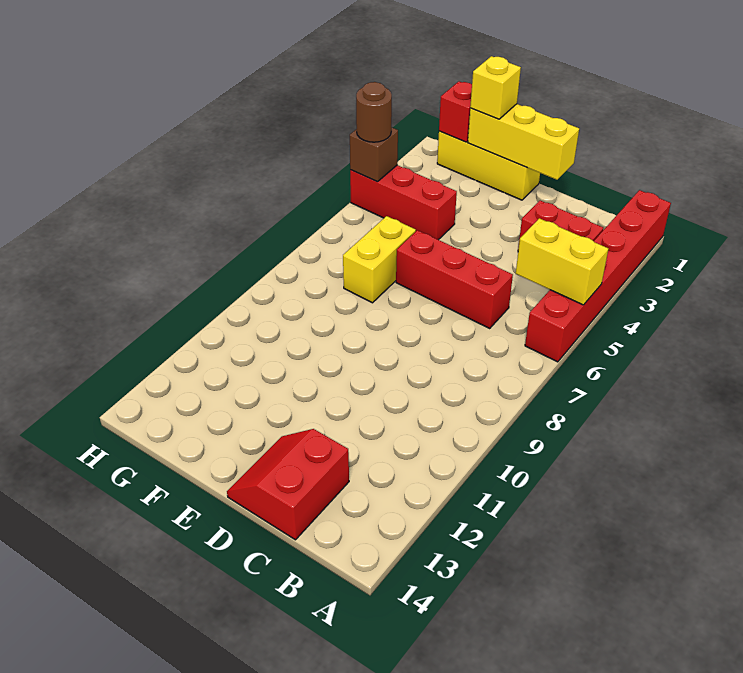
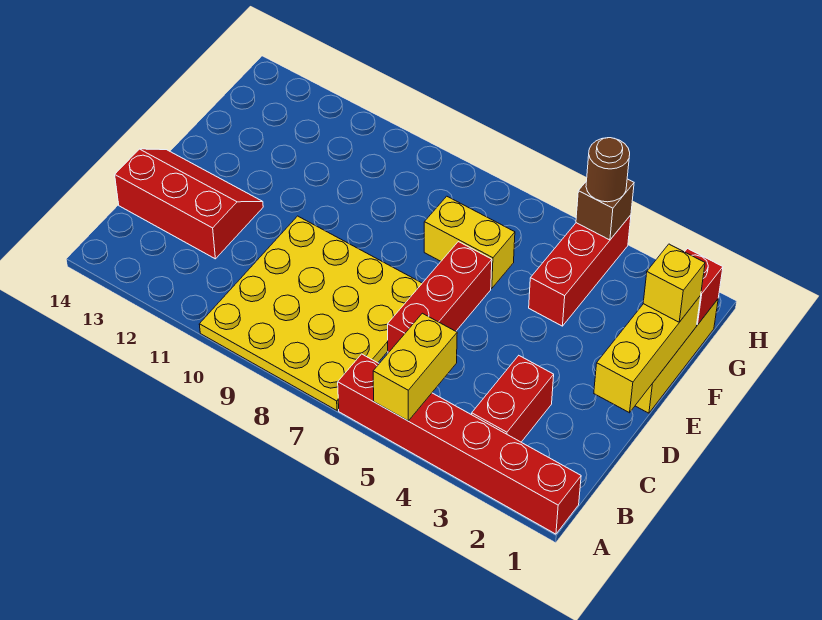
none -> yellow 4x4 plate [199,216,422,410]
red 2x2 slope [227,429,349,540] -> red 2x3 slope [115,149,263,259]

